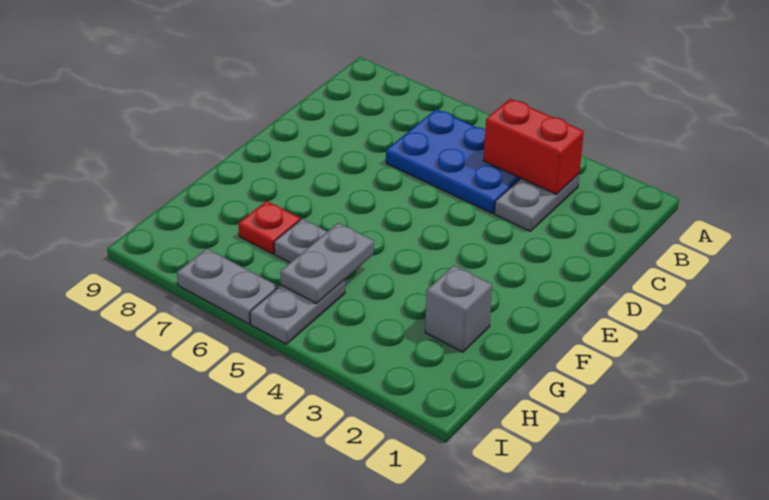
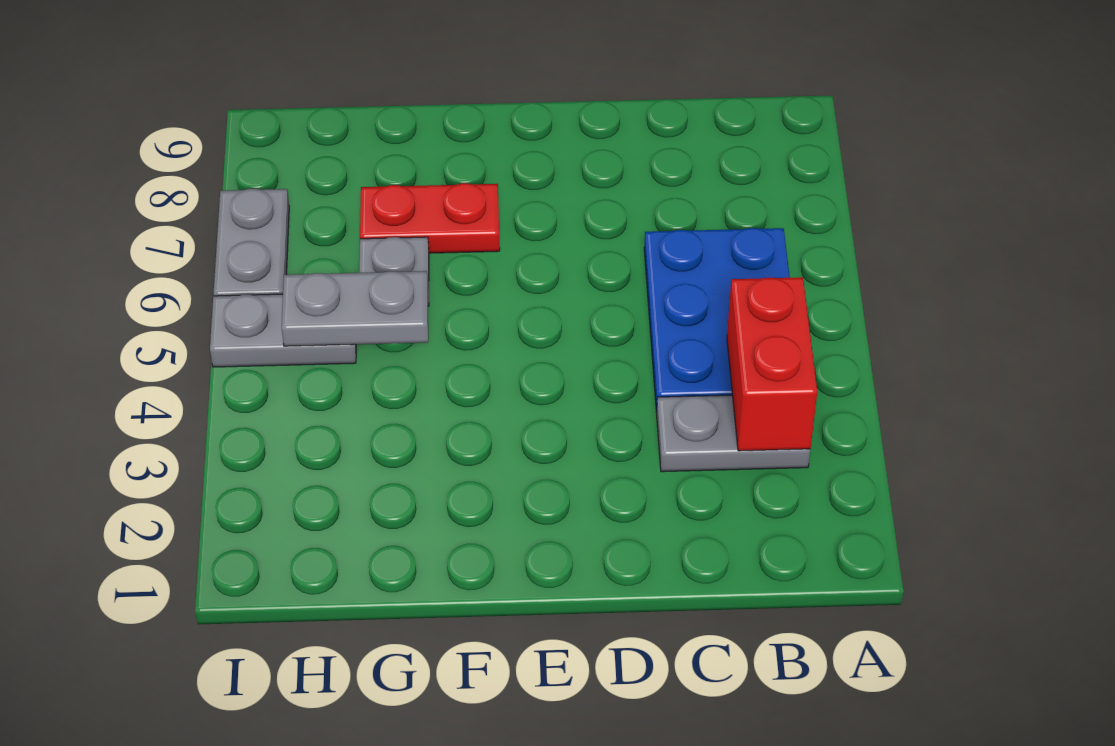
grey 1x1 brick [425,265,492,352] -> none
red 1x1 plate [238,201,300,254] -> red 1x2 plate [360,183,500,253]

